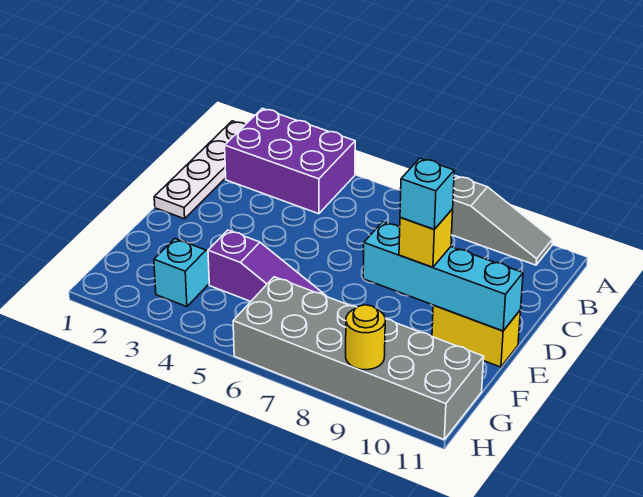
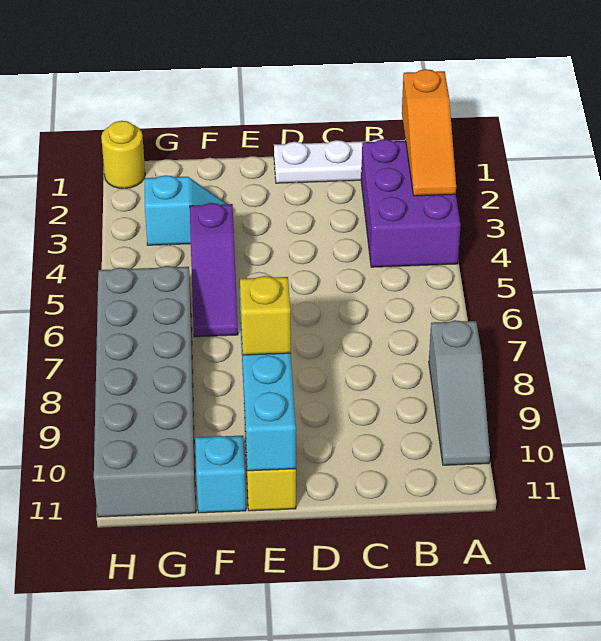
none -> orange 1x3 slope [402,69,456,196]
cyan 1x1 brick [400,158,454,229] -> cyan 1x1 brick moved to [195,435,246,513]
yellow 1x1 round brick [346,305,385,370] -> yellow 1x1 round brick moved to [101,121,145,188]

